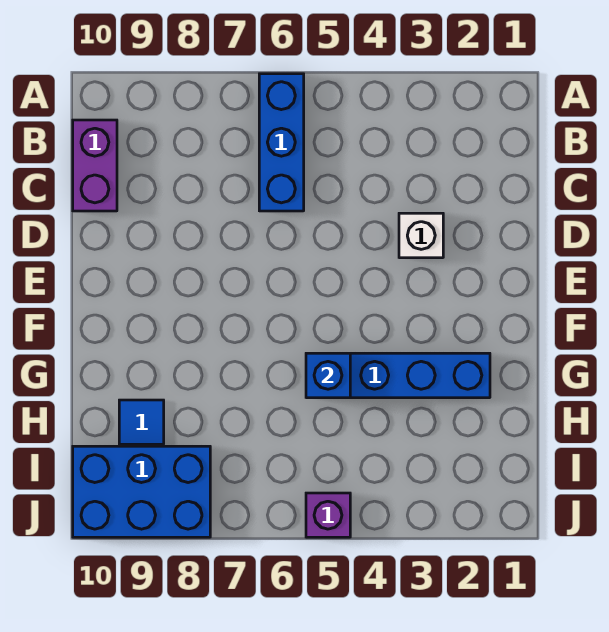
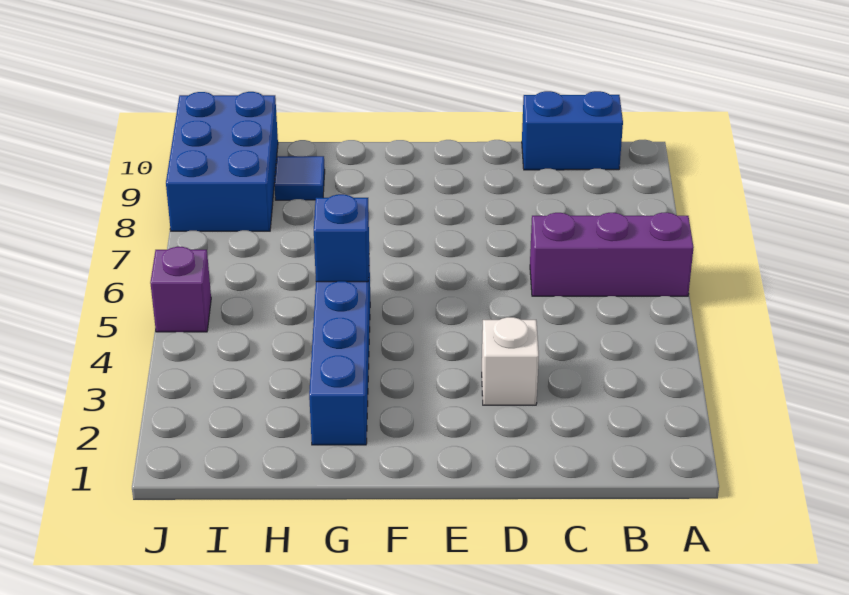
blue 1x3 brick [259,74,304,211] -> purple 1x3 brick [530,213,694,296]
purple 1x2 brick [73,120,117,211] -> blue 1x2 brick [522,91,623,170]

